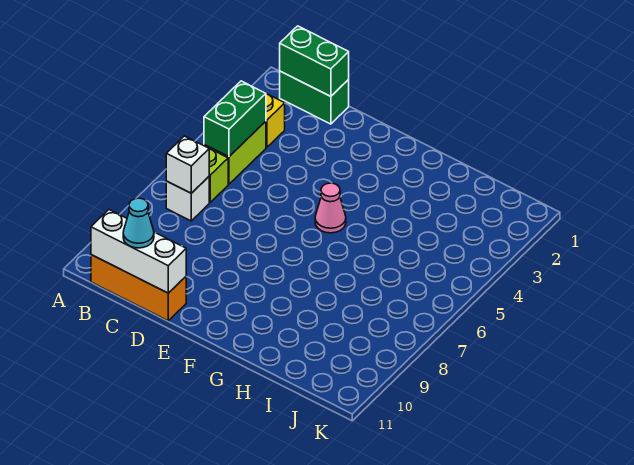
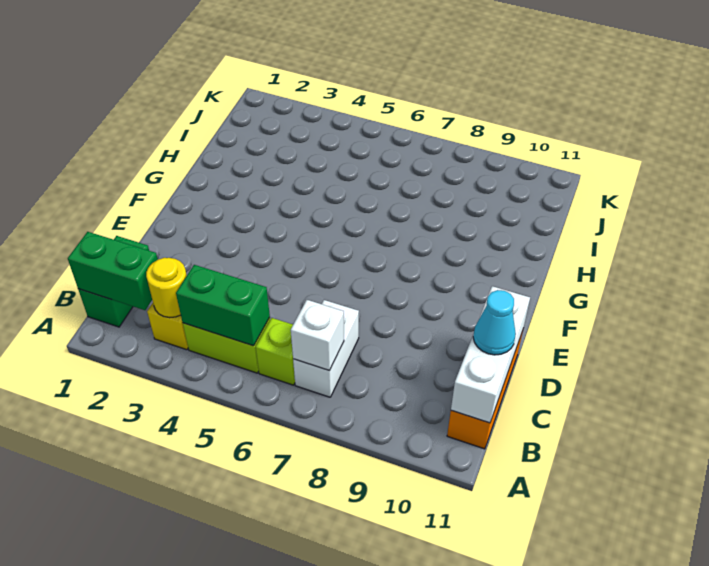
green 1x2 brick [280,26,349,96] -> green 1x2 brick turned to [68,232,158,310]
none -> yellow 1x1 round brick [146,258,187,318]
white 1x1 brick [166,177,209,221] -> white 1x2 brick [293,300,359,397]
pink 1x1 cone [315,183,346,233] -> none

